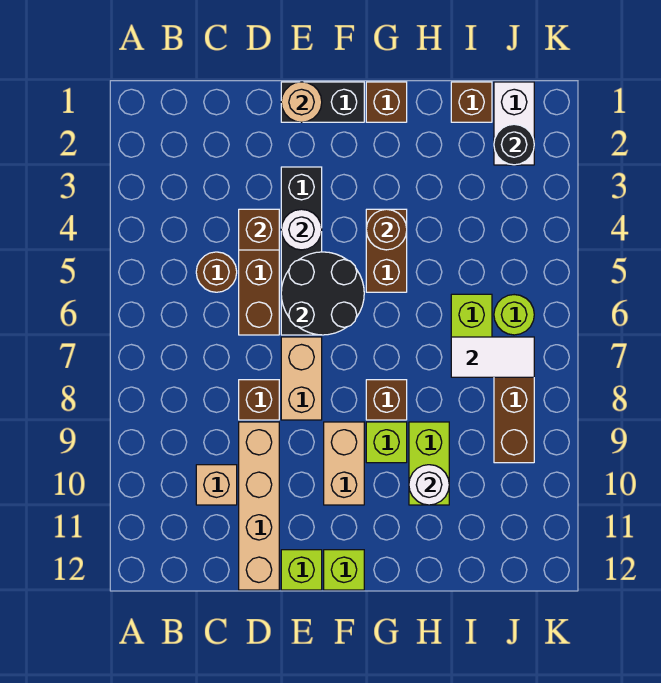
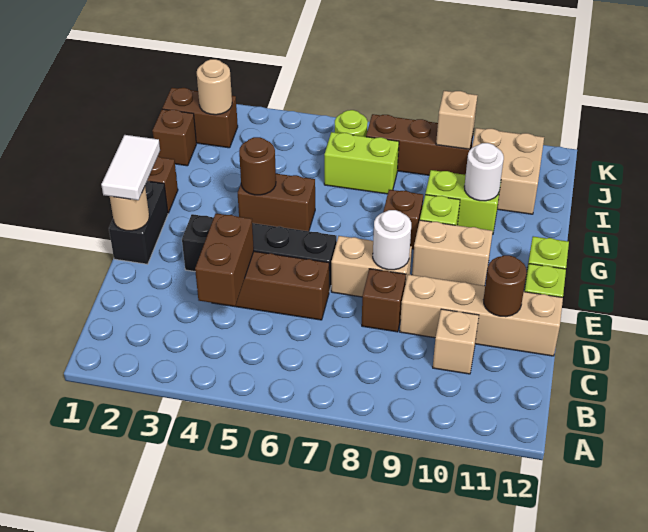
brown 1x1 round brick [196,252,237,292] -> brown 1x1 round brick moved to [483,255,527,317]
brown 1x1 brick [239,209,279,250] -> brown 1x2 brick [195,213,254,306]
white 1x1 round brick [281,209,322,250] -> white 1x1 round brick moved to [373,210,411,270]
black 2x2 round brick [281,252,364,335] -> none
white 1x2 tile [451,337,534,377] -> white 1x2 tile moved to [101,135,160,200]
none -> tan 2x2 brick [472,128,544,214]
white 1x2 brick [494,82,534,165] -> brown 1x2 brick [162,88,238,148]
black 1x1 round brick [494,124,534,165] -> tan 1x1 round brick [197,59,232,115]
none -> tan 1x1 brick [436,91,477,149]

